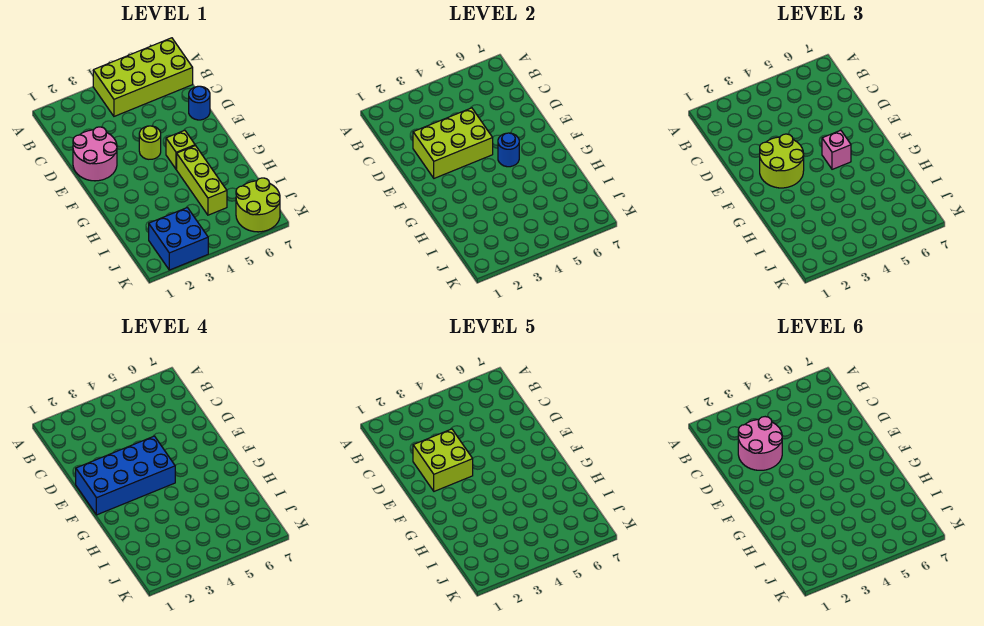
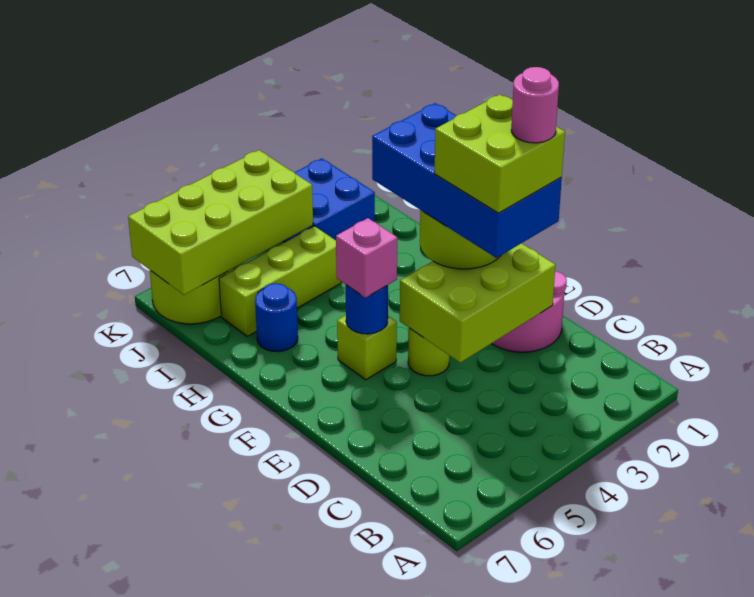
lime 2x4 brick [93,38,193,116] -> lime 2x4 brick moved to [128,150,313,295]
pink 2x2 round brick [738,417,782,470] -> pink 1x1 round brick [511,67,559,143]
blue 1x1 round brick [189,86,210,120] -> blue 1x1 round brick moved to [255,283,298,352]
blue 2x4 brick [76,436,175,515] -> blue 2x4 brick turned to [372,103,562,258]
lime 1x3 brick [177,146,227,215] -> lime 1x3 brick turned to [219,226,342,336]

